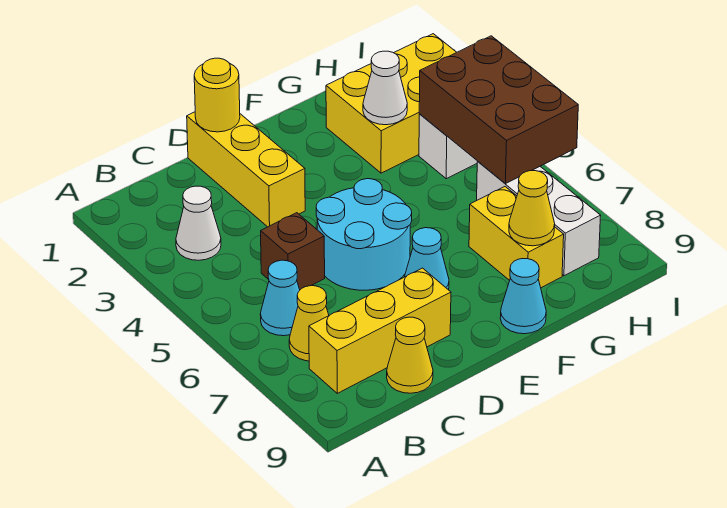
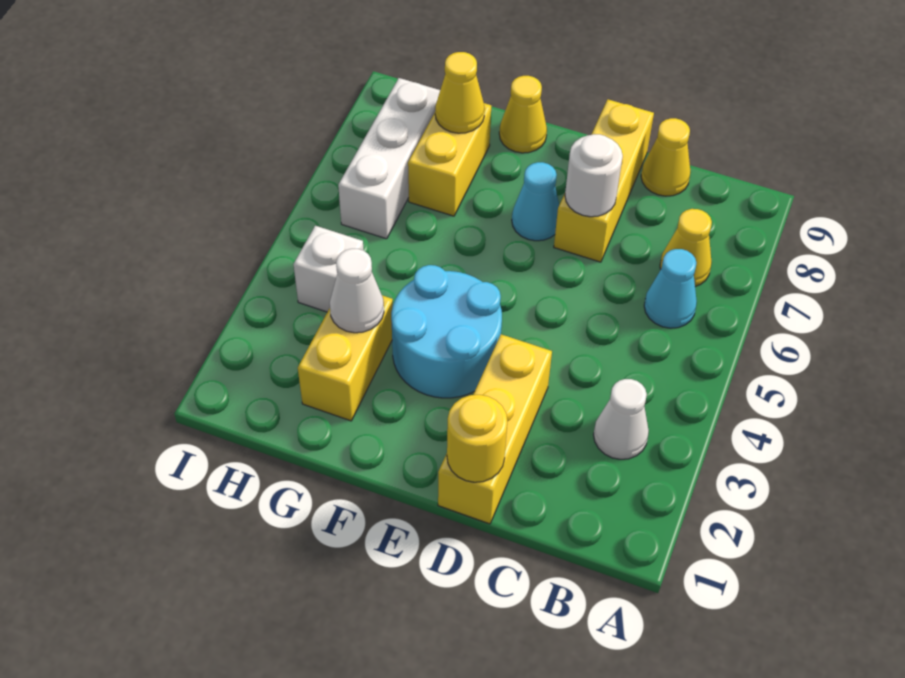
yellow 1x3 brick [309,268,451,393] -> yellow 1x3 brick turned to [554,99,654,262]
brown 1x1 brick [261,213,325,290] -> none
cyan 2x2 round brick [316,179,412,290] -> cyan 2x2 round brick moved to [391,265,502,398]
none -> white 1x1 round brick [565,134,623,217]
cyan 1x1 cone [500,259,546,334] -> yellow 1x1 cone [499,76,547,153]
yellow 2x3 brick [326,34,457,173] -> yellow 1x2 brick [298,295,393,421]
brown 2x3 brick [419,36,578,184] -> none

